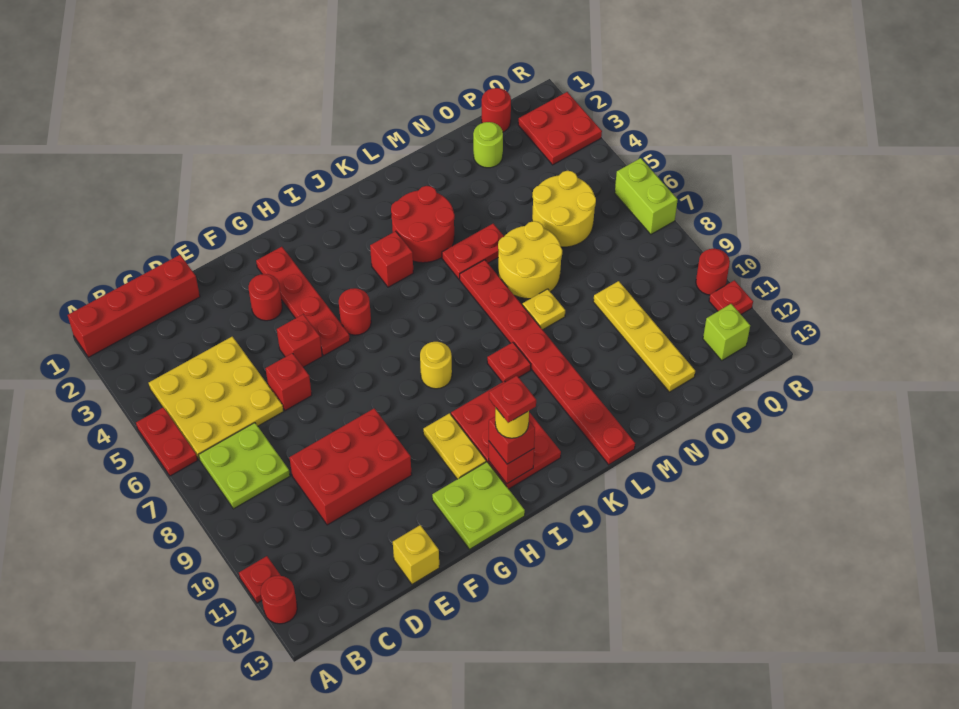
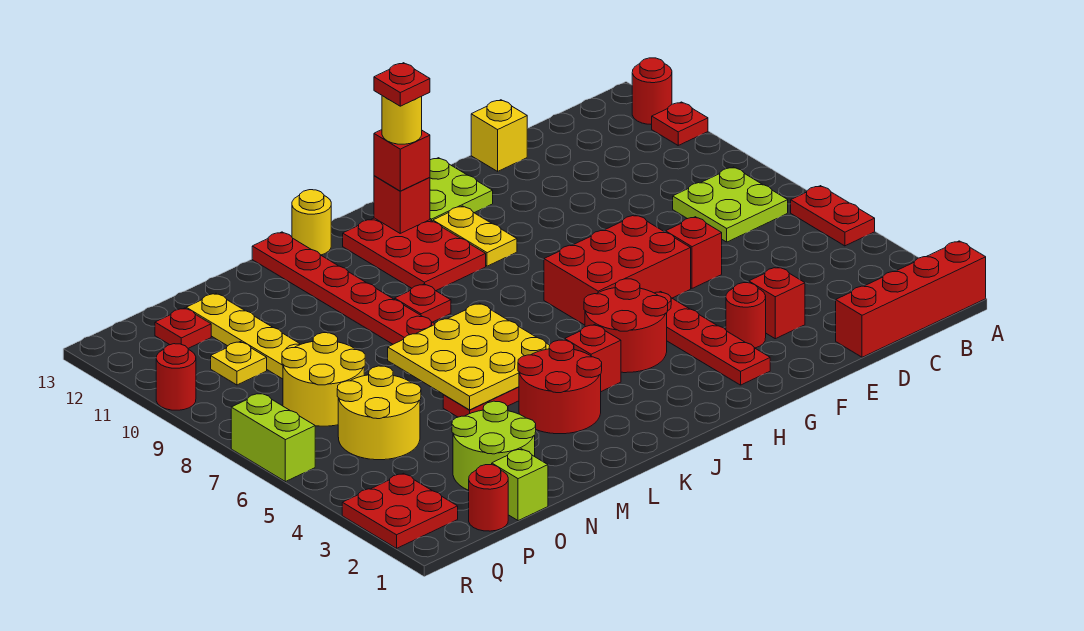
yellow 3x3 plate [149,337,284,459] -> yellow 3x3 plate moved to [388,303,550,410]
red 2x3 brick [289,408,412,525] -> red 2x3 brick moved to [544,215,691,325]
red 1x1 brick [277,314,322,367] -> red 1x1 brick moved to [749,267,805,339]
red 1x1 round brick [339,288,371,335] -> red 2x2 round brick [584,279,668,373]
yellow 1x1 round brick [420,342,452,389] -> yellow 1x1 round brick moved to [292,190,331,255]
yellow 2x2 round brick [498,221,562,299] -> yellow 2x2 round brick moved to [282,333,365,426]
yellow 1x1 plate [523,289,565,330] -> yellow 1x1 plate moved to [211,342,267,385]
lime 1x1 round brick [473,122,503,168] -> lime 2x2 round brick [452,401,536,490]
lime 1x1 brick [703,304,750,361] -> lime 1x1 brick moved to [492,449,548,521]
red 1x1 plate [709,280,753,314] -> red 1x1 plate moved to [155,308,211,348]

